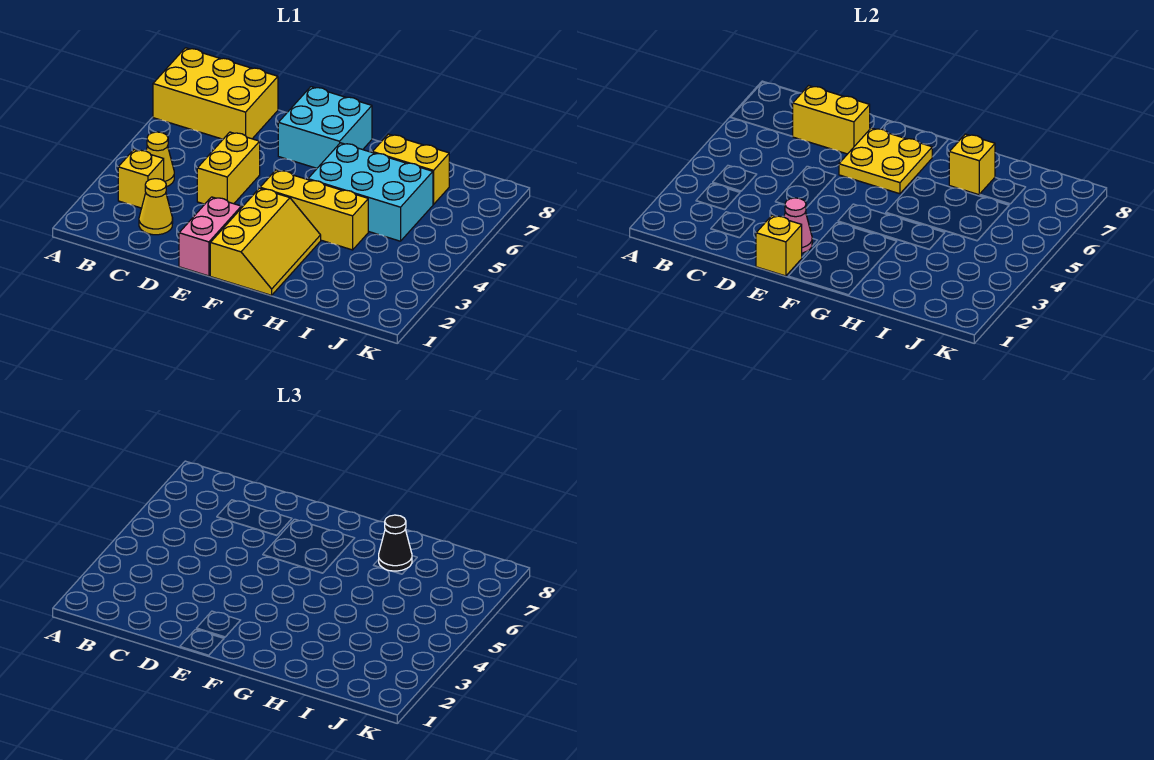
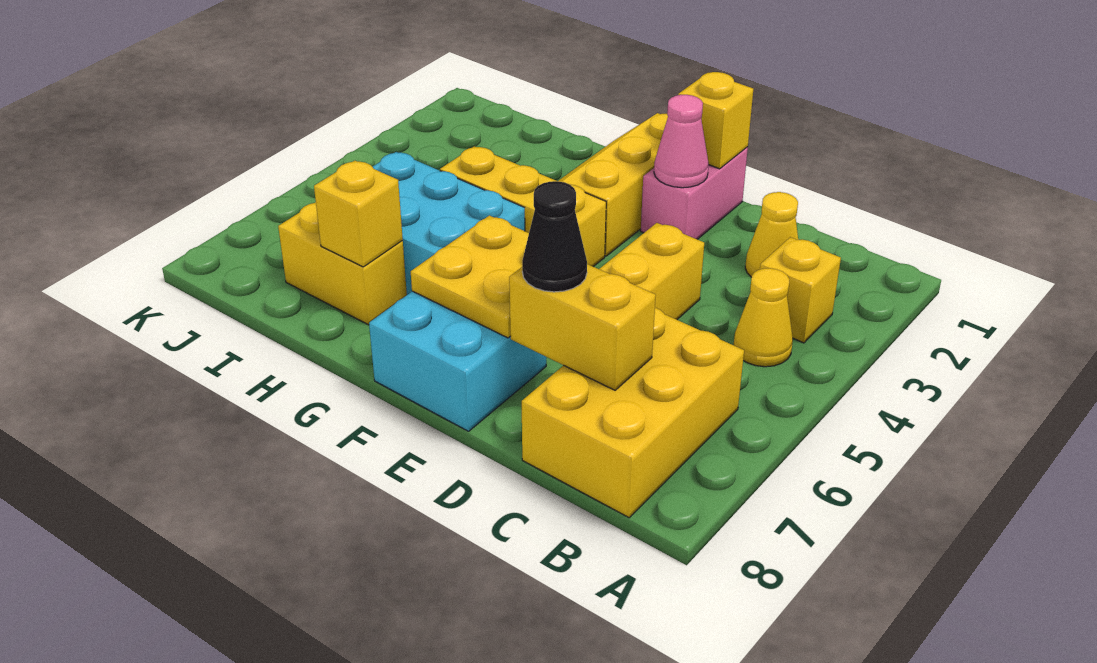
yellow 2x3 brick [153,48,278,139] -> yellow 2x3 brick turned to [522,308,744,518]
black 1x1 cone [379,515,412,571] -> black 1x1 cone moved to [522,181,587,292]

